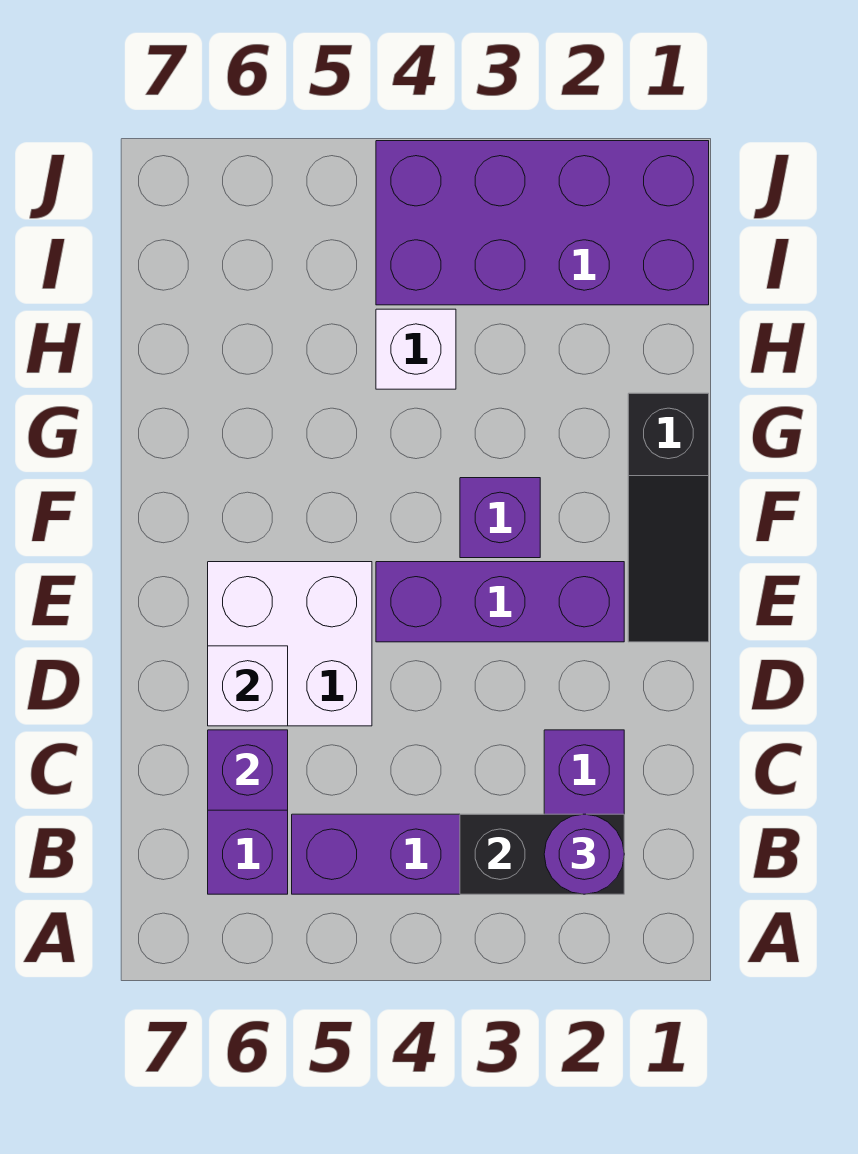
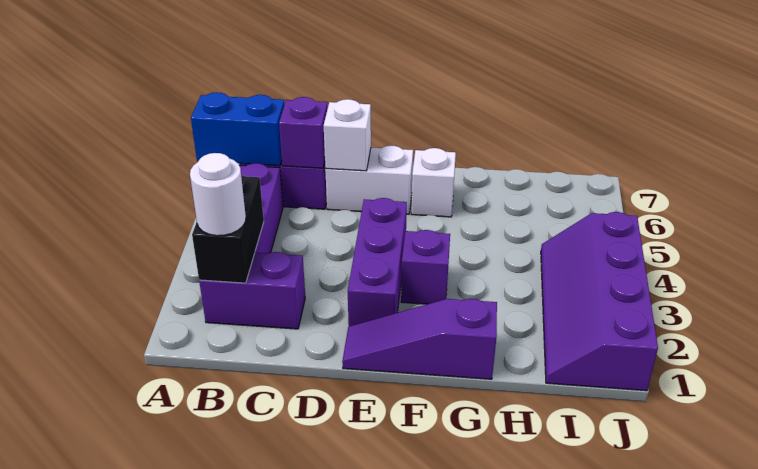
none -> blue 1x2 brick [191,92,284,166]
purple 1x1 round brick [544,814,624,894] -> white 1x1 round brick [190,153,246,236]
white 2x2 brick [208,562,372,726] -> white 1x2 brick [325,146,413,214]
black 1x3 slope [628,393,709,642] -> purple 1x3 slope [342,299,497,379]
white 1x1 brick [376,309,456,389] -> white 1x1 brick moved to [411,148,456,217]
purple 2x4 brick [376,141,709,305] -> purple 2x4 slope [541,212,658,391]

